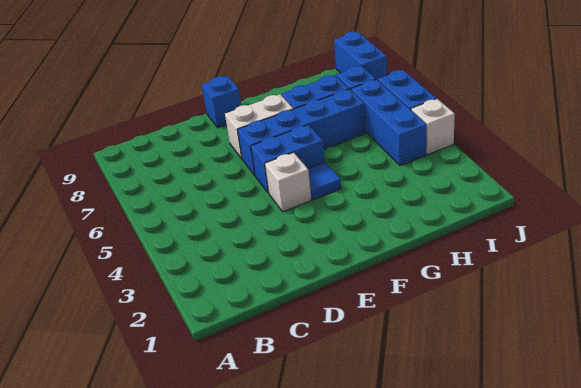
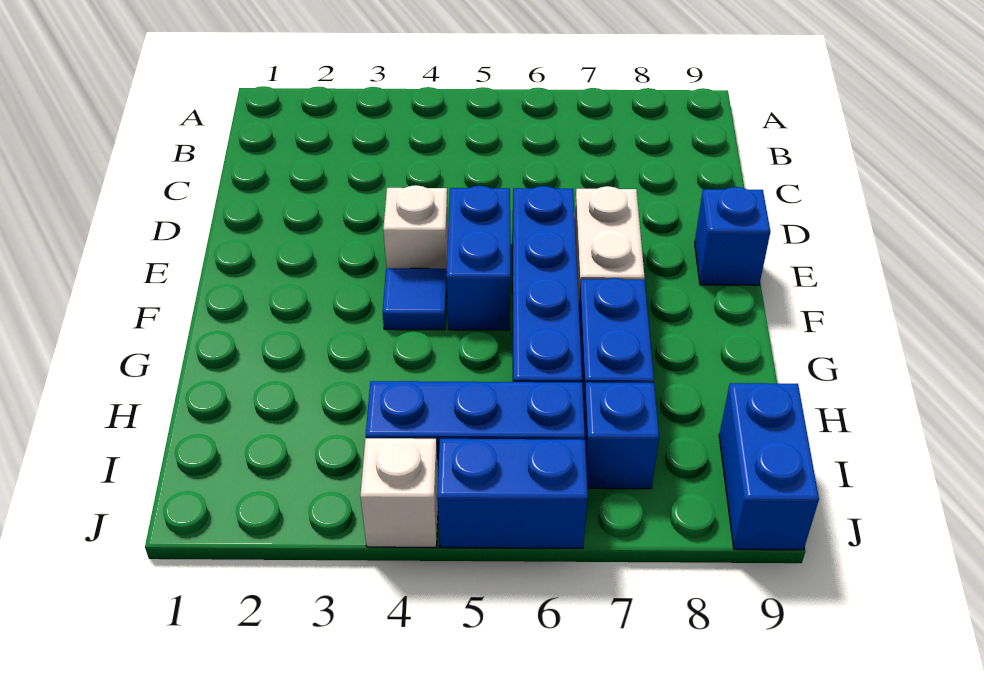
blue 1x2 brick [334,32,387,80] -> blue 1x2 brick turned to [719,383,819,550]

